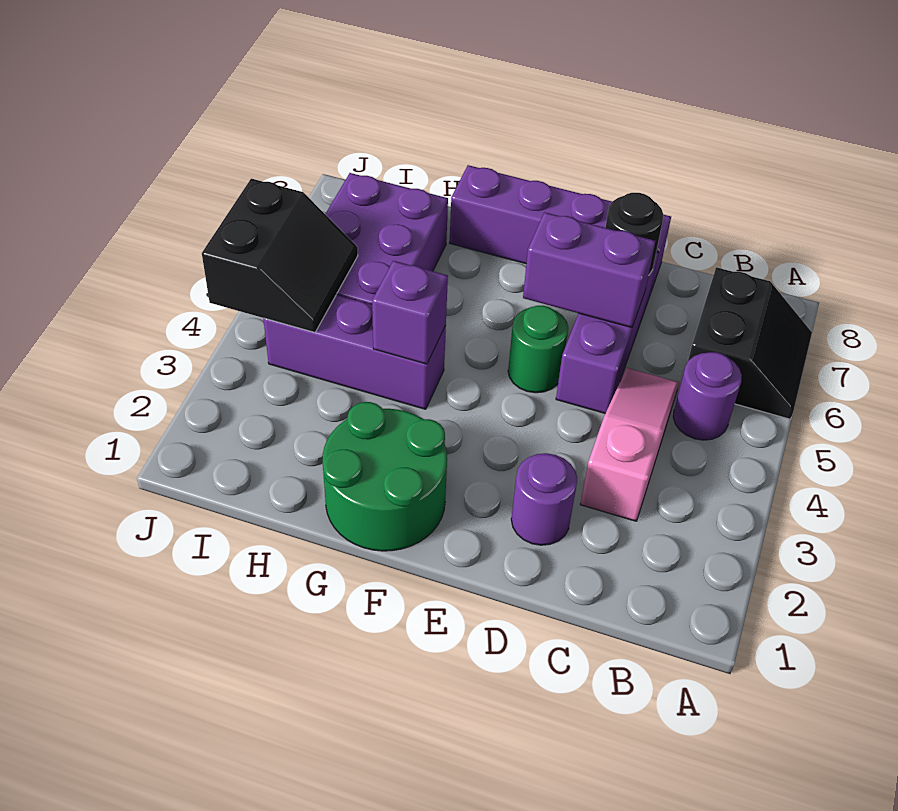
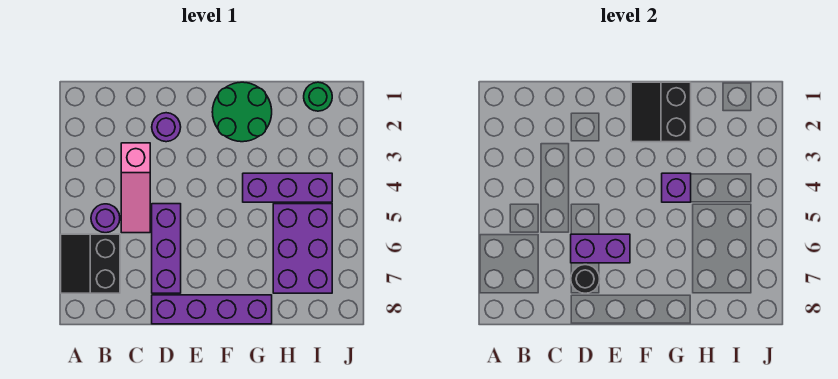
green 1x1 round brick [508,306,568,393] -> green 1x1 round brick moved to [304,82,332,111]
black 2x2 slope [202,179,358,332] -> black 2x2 slope moved to [631,82,691,142]

